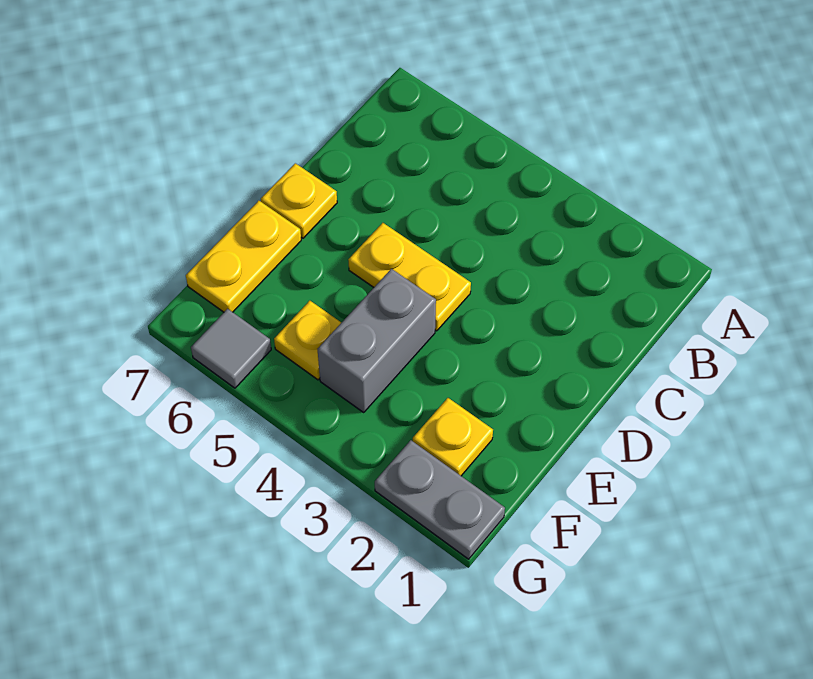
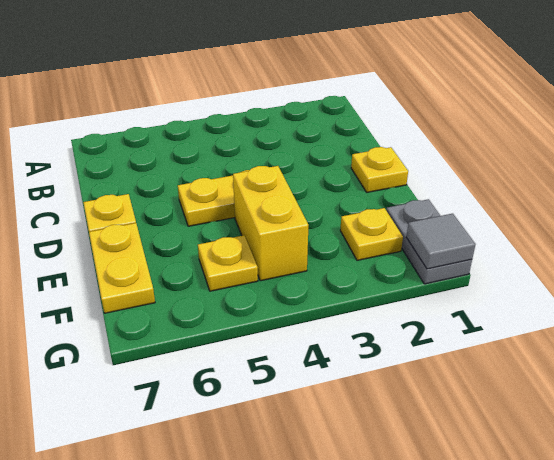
none -> yellow 1x1 plate [351,147,408,192]
grey 1x2 brick [317,269,436,412] -> yellow 1x2 brick [233,166,308,281]
grey 1x2 plate [375,440,505,559] -> grey 1x2 plate turned to [386,199,472,284]
grey 1x1 tile [191,309,271,388] -> grey 1x1 tile moved to [406,214,476,269]

